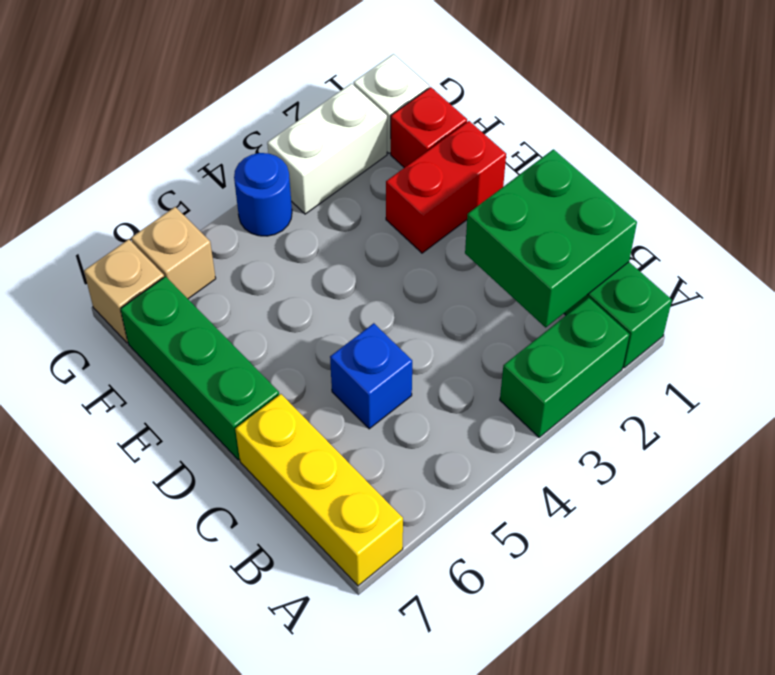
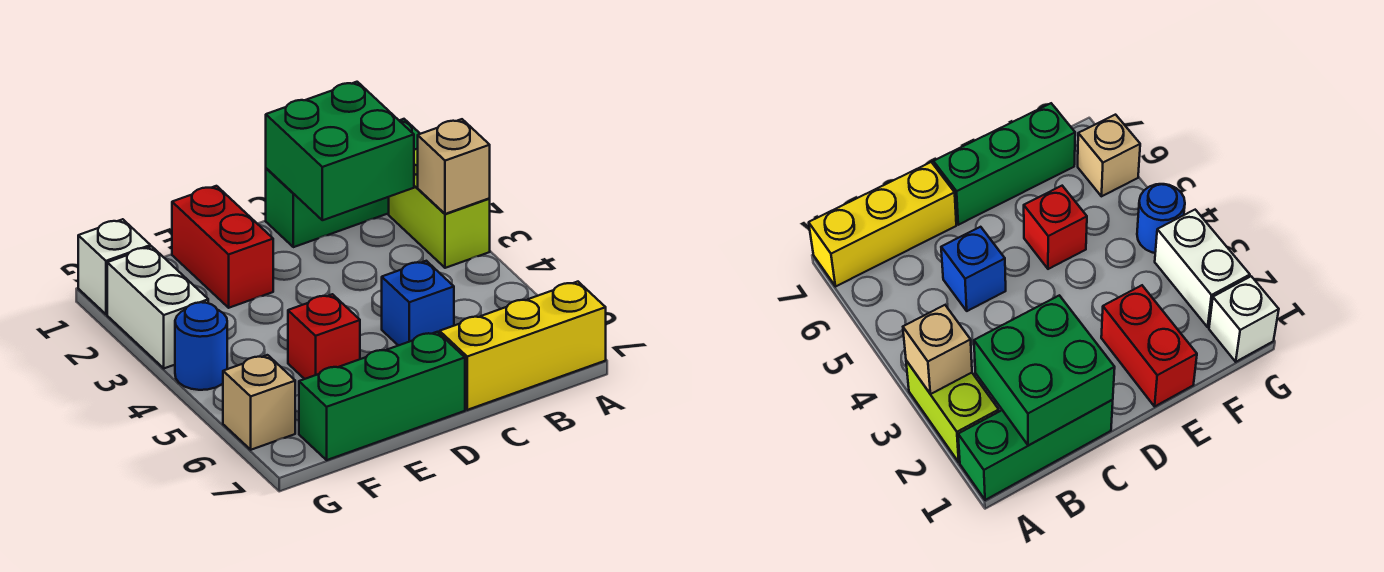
green 1x2 brick [500,298,629,437] -> lime 1x2 brick [389,149,490,268]
red 1x1 brick [391,87,467,168] -> red 1x1 brick moved to [288,294,360,379]
tan 1x1 brick [84,239,164,343] -> tan 1x1 brick moved to [418,119,490,214]

